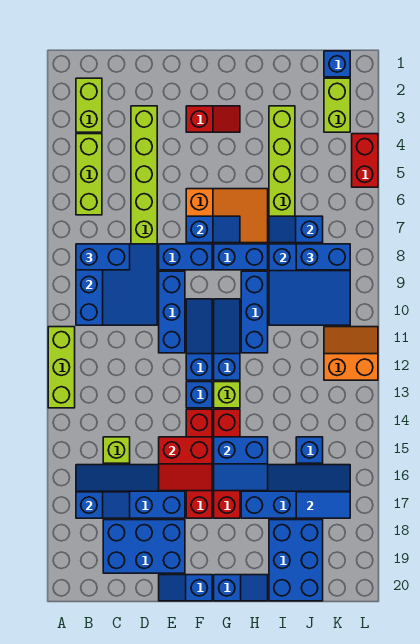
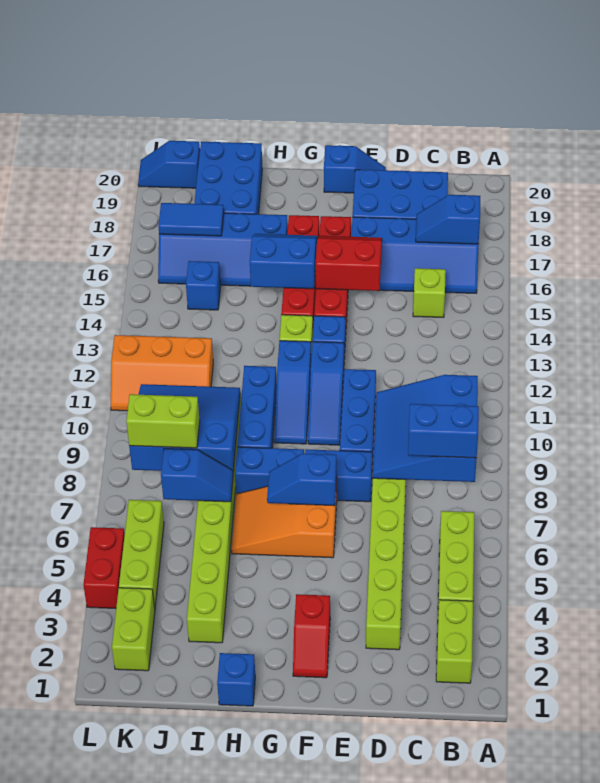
lime 1x3 brick [48,327,75,408] -> lime 1x3 brick moved to [119,500,164,607]
red 1x2 slope [186,106,240,132] -> red 1x2 slope turned to [293,594,330,678]
blue 1x2 slope [214,575,268,601] -> blue 1x2 slope moved to [138,141,200,188]
blue 1x2 brick [296,244,350,270] -> lime 1x2 brick [126,394,200,448]
blue 1x1 brick [324,51,350,77] -> blue 1x1 brick moved to [217,653,255,706]
orange 2x2 slope [324,327,378,380] -> orange 2x3 slope [111,335,213,411]

